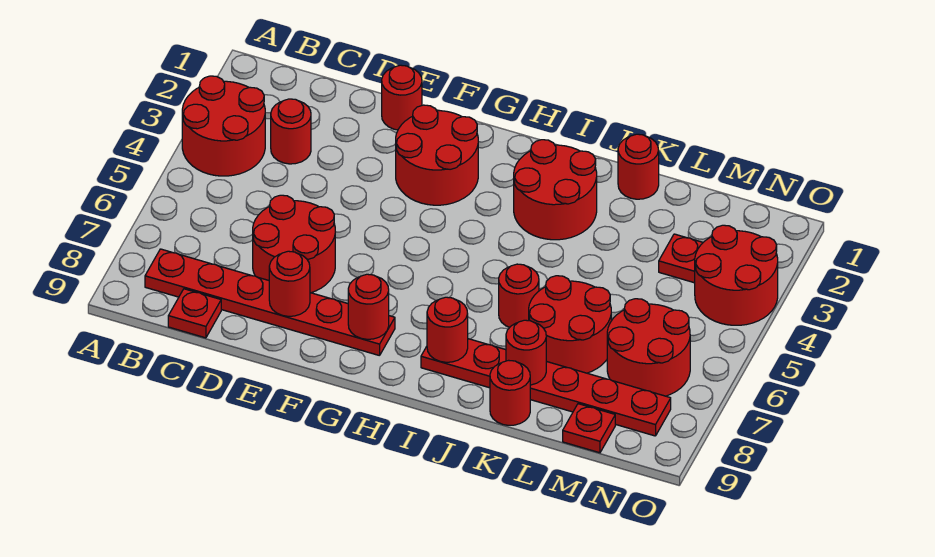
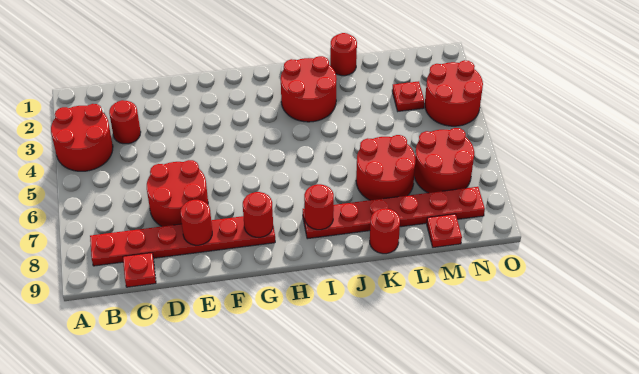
red 1x1 round brick [382,65,422,130] -> none
red 2x2 round brick [396,105,478,205] -> none
red 1x1 round brick [499,264,539,327] -> none
red 1x1 round brick [506,320,546,385] -> none

